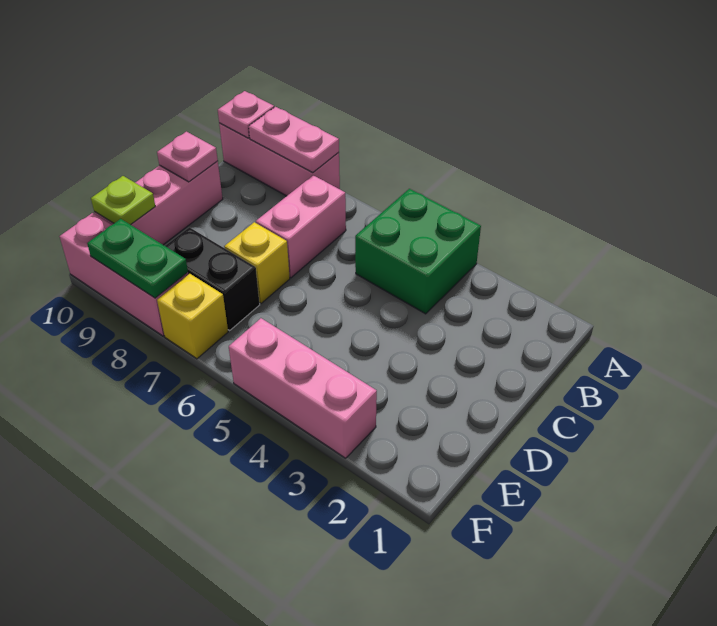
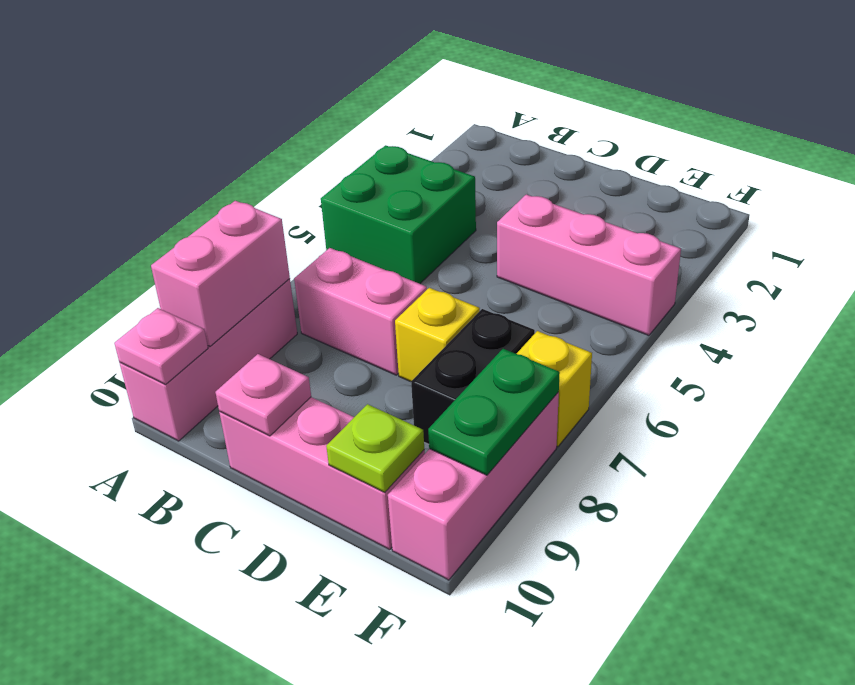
pink 1x2 plate [249,107,339,172] -> pink 1x2 brick [151,201,290,346]
pink 1x3 brick [229,318,377,458] -> pink 1x3 brick turned to [497,194,681,335]

